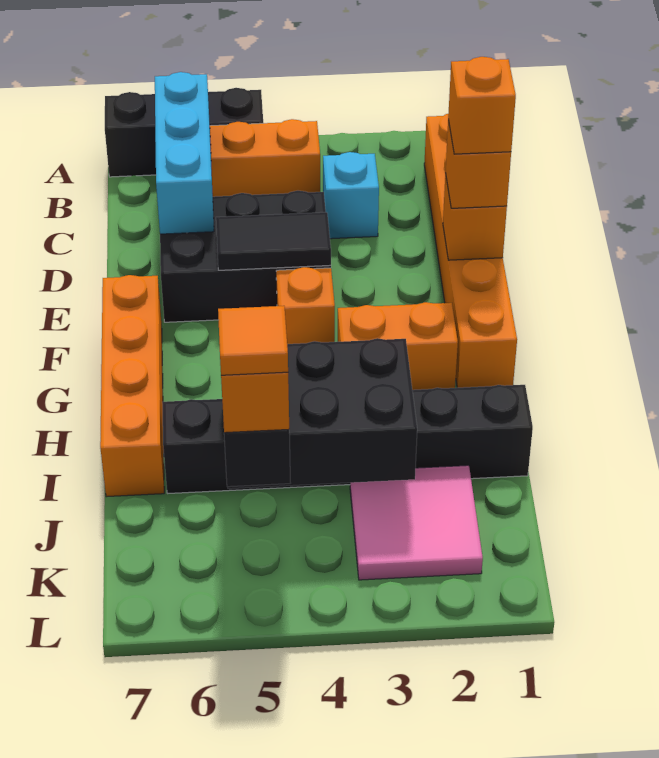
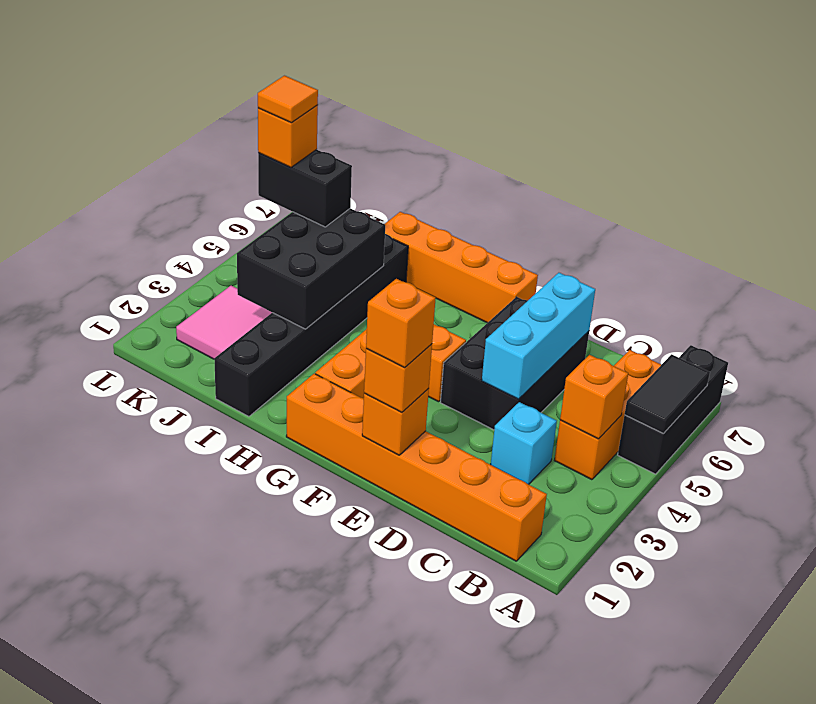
none -> orange 1x1 brick [560,355,628,439]
cyan 1x3 brick [155,72,214,234] -> cyan 1x3 brick turned to [482,273,595,399]
black 1x2 tile [216,212,331,270] -> black 1x2 tile moved to [625,354,710,434]

